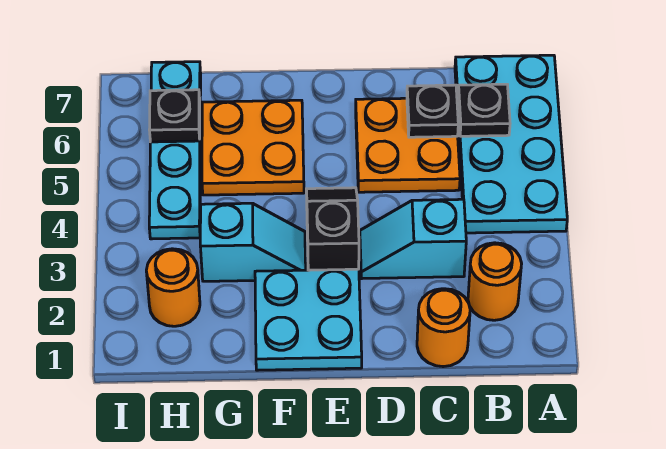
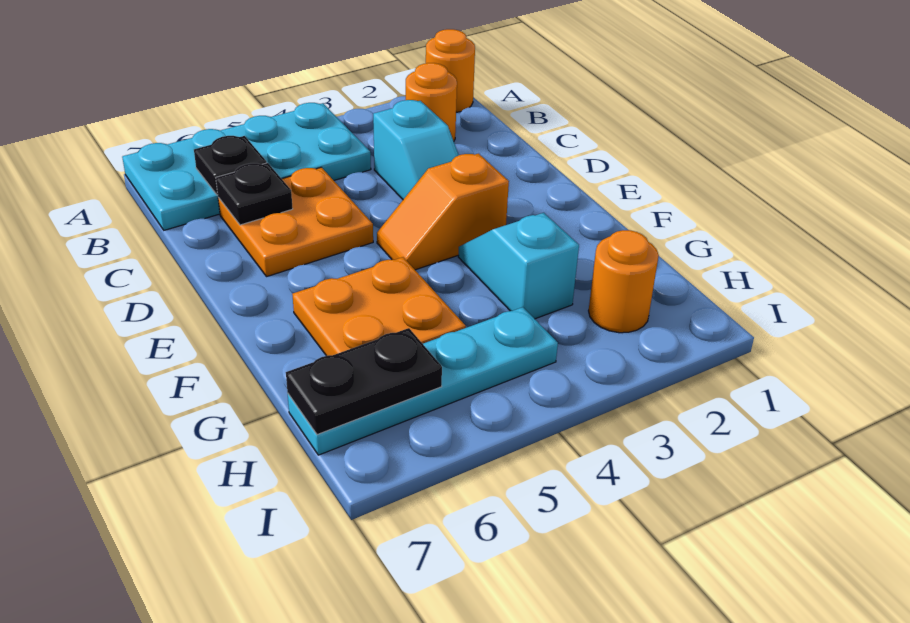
orange 1x1 round brick [417,289,470,367] -> orange 1x1 round brick moved to [426,29,475,112]
cyan 2x2 plate [255,269,362,370] -> none
black 1x2 slope [306,188,359,270] -> orange 1x2 slope [377,154,509,270]
black 1x1 plate [149,90,200,142] -> black 1x2 plate [286,328,442,435]

